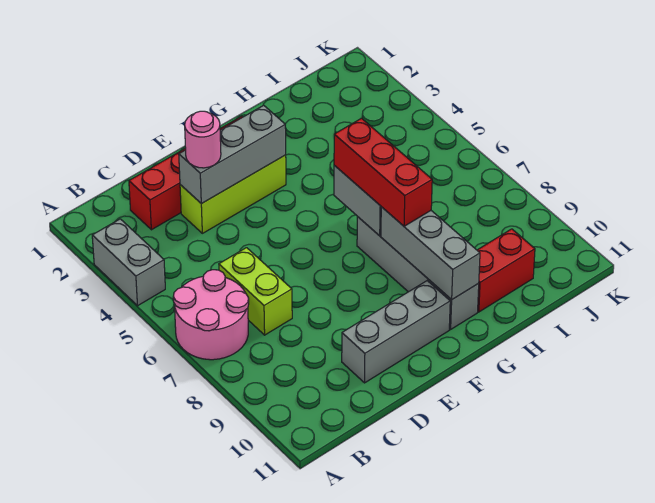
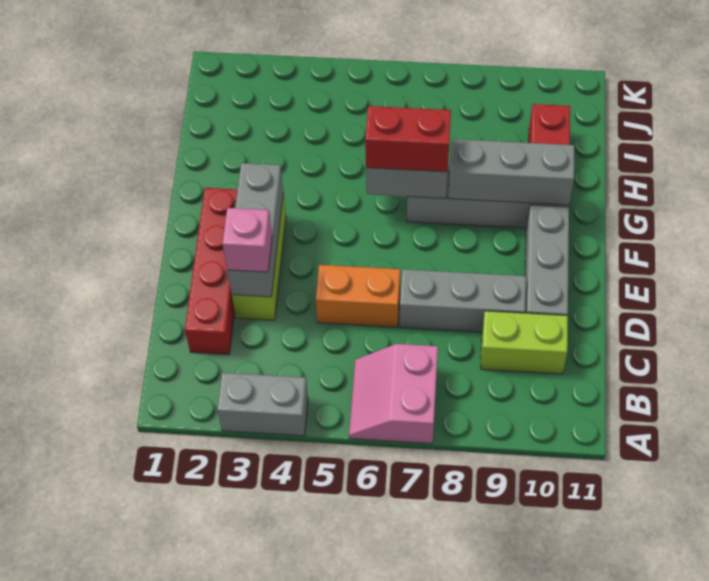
pink 2x2 round brick [173,270,249,360] -> pink 2x2 slope [349,344,438,444]
lime 1x2 brick [219,248,292,335] -> lime 1x2 brick moved to [481,311,568,374]
pink 1x1 round brick [185,111,221,168] -> pink 1x1 brick [223,208,272,272]
none -> orange 1x2 brick [316,265,400,327]
none -> grey 1x3 brick [400,269,526,332]
red 1x3 brick [334,118,432,226] -> red 1x2 brick [365,106,451,172]

